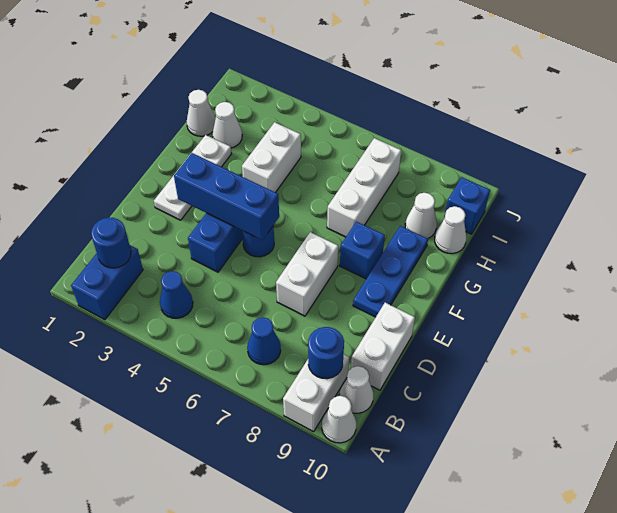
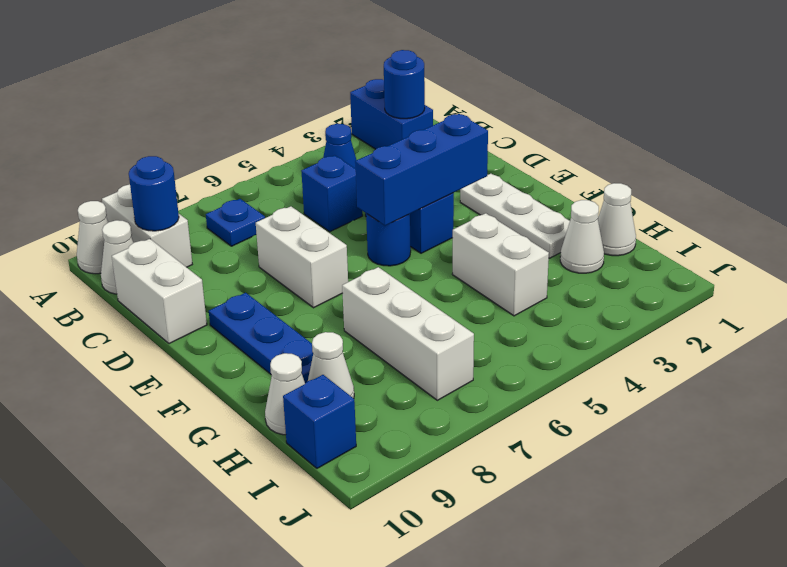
blue 1x1 cone [247,317,281,365] -> blue 1x1 plate [206,199,265,246]
blue 1x1 brick [340,222,385,279] -> blue 1x1 brick moved to [301,155,363,232]

